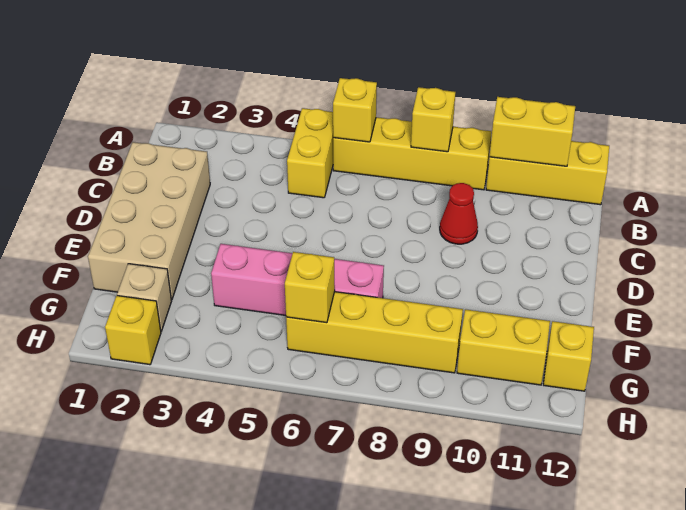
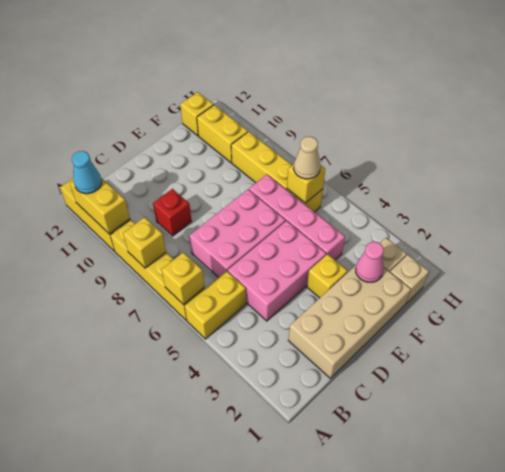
none -> cyan 1x1 cone [72,151,102,194]
none -> pink 2x3 brick [228,221,326,321]
none -> pink 2x3 brick [189,189,286,277]
red 1x1 cone [440,183,478,244] -> red 1x1 brick [153,189,192,236]
none -> pink 1x1 cone [356,242,384,282]
none -> tan 1x1 brick [390,255,429,304]
none -> tan 1x1 cone [294,137,320,179]
yellow 1x1 brick [105,296,161,365] -> yellow 1x1 brick moved to [307,254,348,298]

